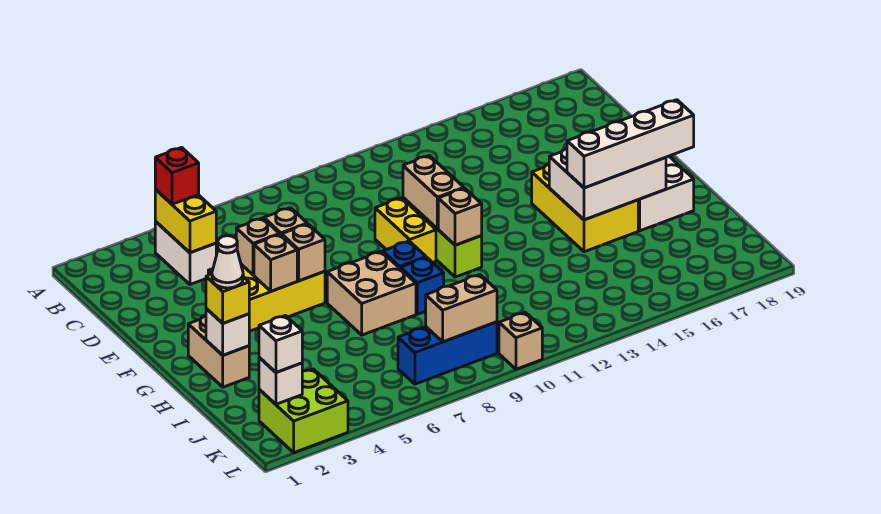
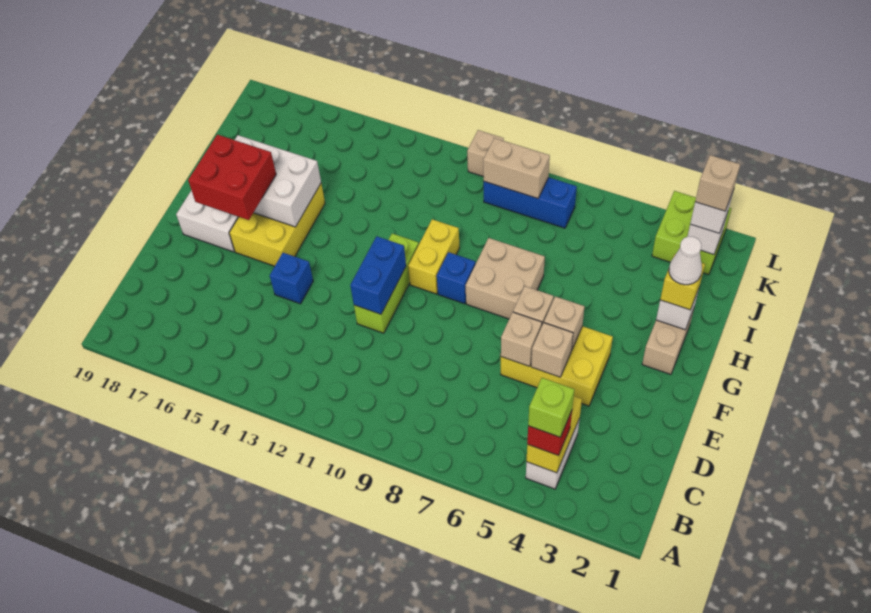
none -> lime 1x1 brick [528,378,574,437]
yellow 1x2 brick [375,198,436,262] -> yellow 1x2 brick moved to [408,219,460,294]
tan 1x2 brick [403,156,464,229] -> blue 1x2 brick [350,236,406,314]
none -> red 2x2 brick [188,135,276,220]
tan 1x1 brick [438,188,482,245] -> tan 1x1 brick moved to [695,155,740,211]
blue 1x1 brick [400,257,444,314] -> blue 1x1 brick moved to [270,253,313,304]
white 1x4 brick [567,100,694,188] -> none

